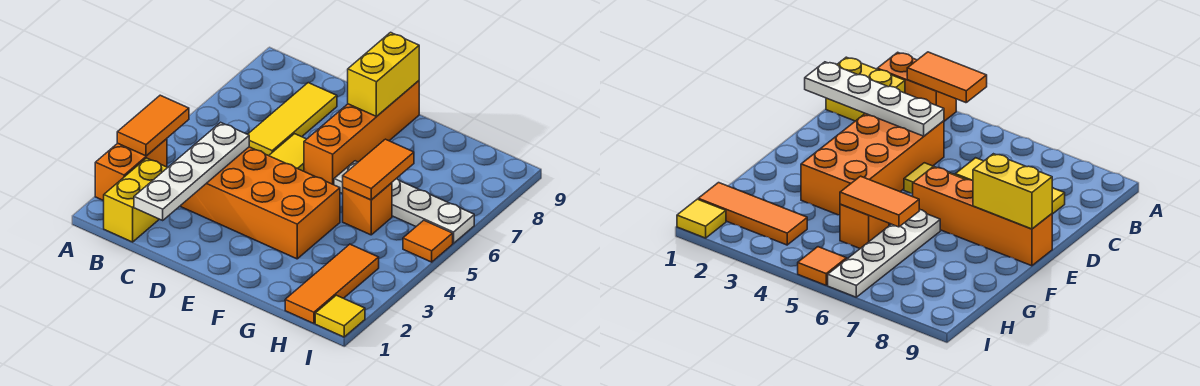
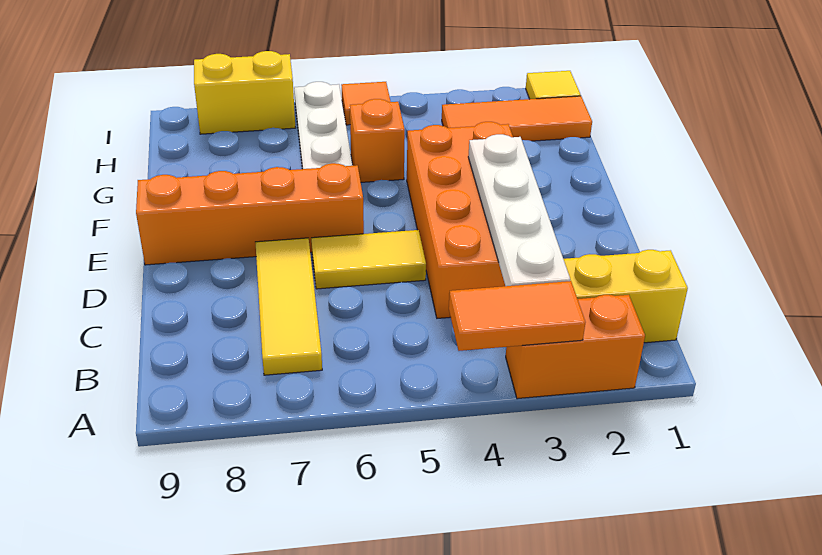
white 1x4 plate [134,122,249,220] -> white 1x4 plate turned to [468,134,570,286]
yellow 1x3 tile [248,83,337,156] -> yellow 1x3 tile turned to [255,238,322,375]
yellow 1x2 brick [348,33,419,116] -> yellow 1x2 brick moved to [194,51,295,134]
orange 1x2 tile [343,139,414,200] -> none

